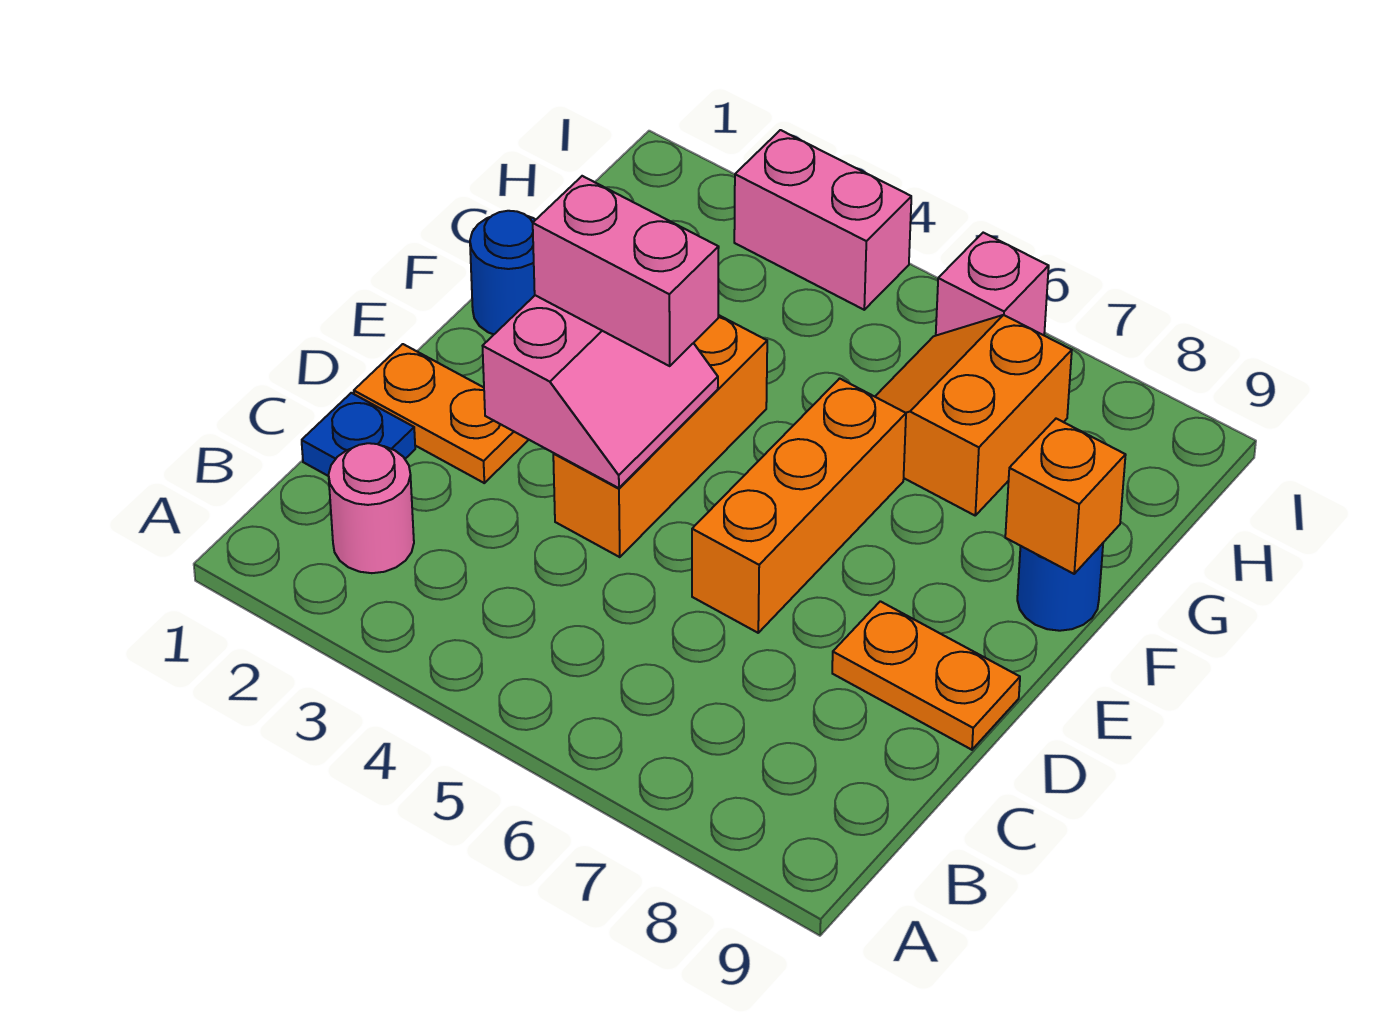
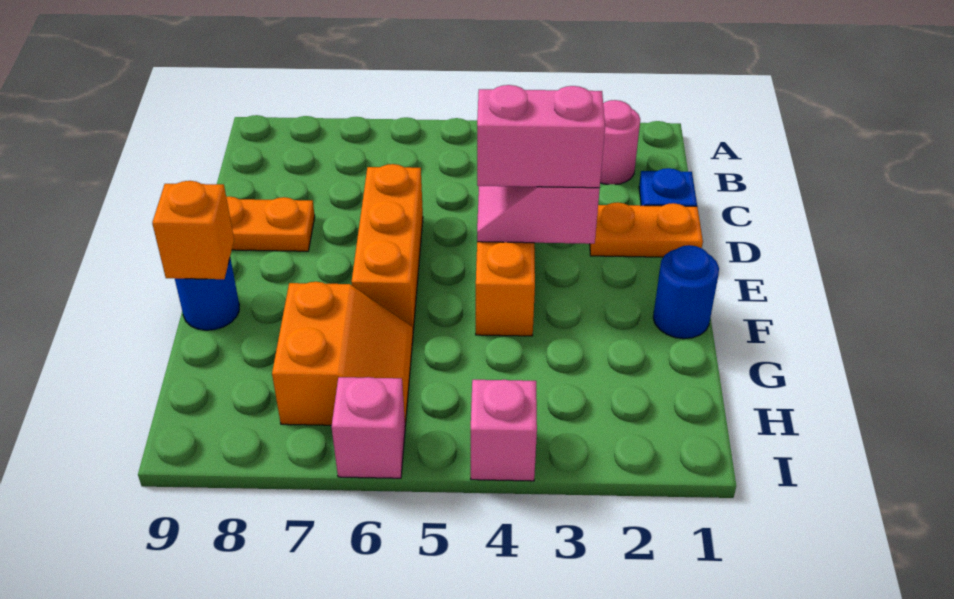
pink 1x2 brick [734,130,911,310] -> pink 1x1 brick [471,380,537,481]

